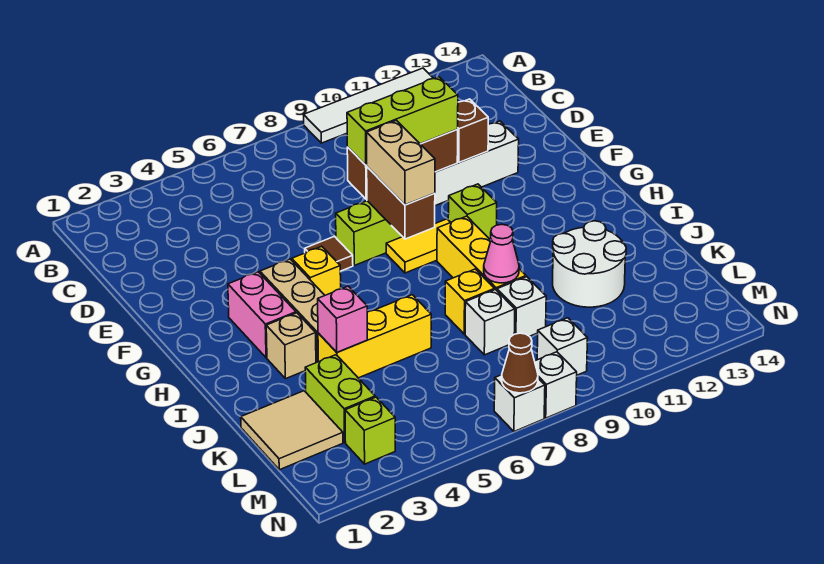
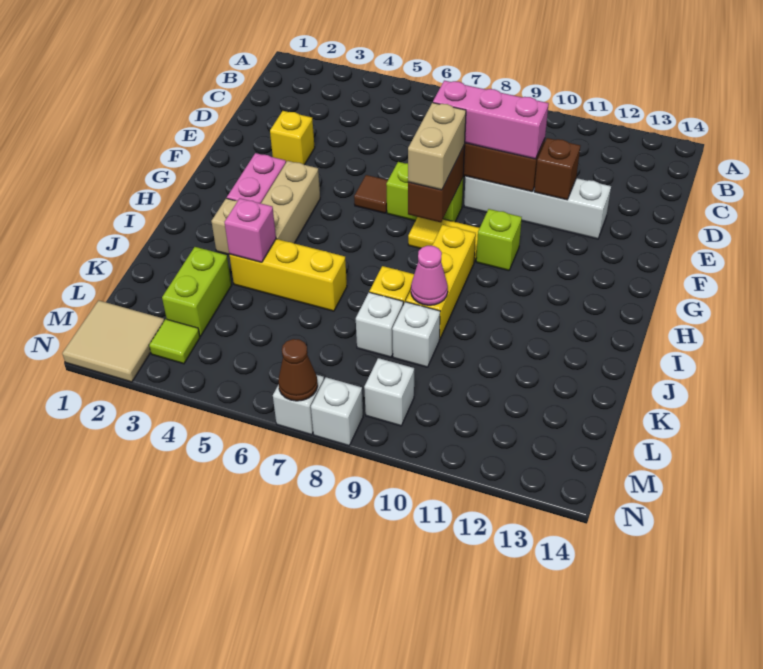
white 1x4 tile [304,68,434,143] -> none
lime 1x3 brick [347,77,458,165] -> pink 1x3 brick [433,81,549,159]
yellow 1x1 brick [292,246,341,295] -> yellow 1x1 brick moved to [270,111,315,165]
white 2x2 round brick [553,221,626,307] -> none
tan 2x2 tile [241,391,343,470] -> tan 2x2 tile moved to [62,300,164,382]
lime 1x1 brick [345,397,395,464] -> lime 1x1 tile [149,319,200,364]

